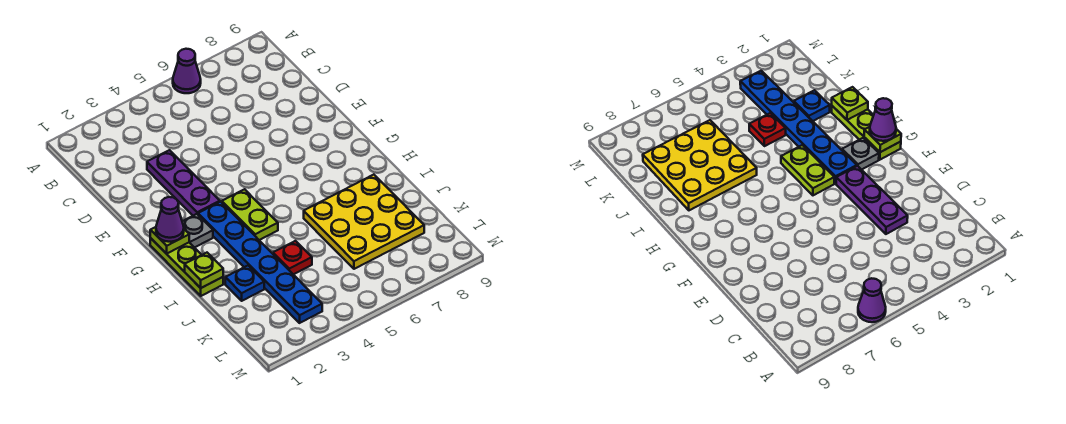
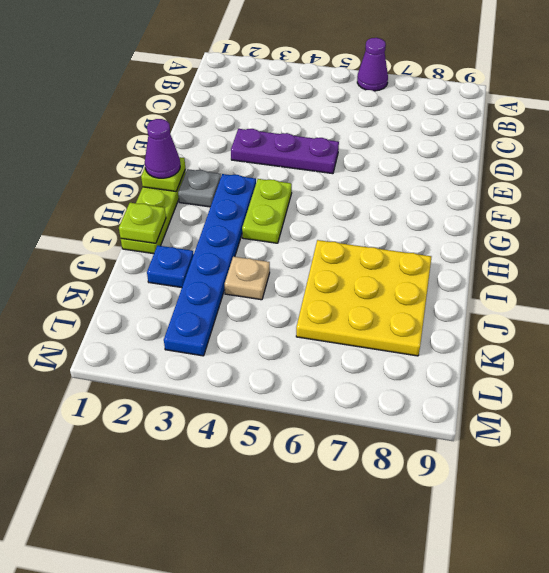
purple 1x3 plate [147,150,220,216] -> purple 1x3 plate turned to [231,129,339,174]
red 1x1 plate [273,241,312,274] -> tan 1x1 plate [225,257,270,300]

